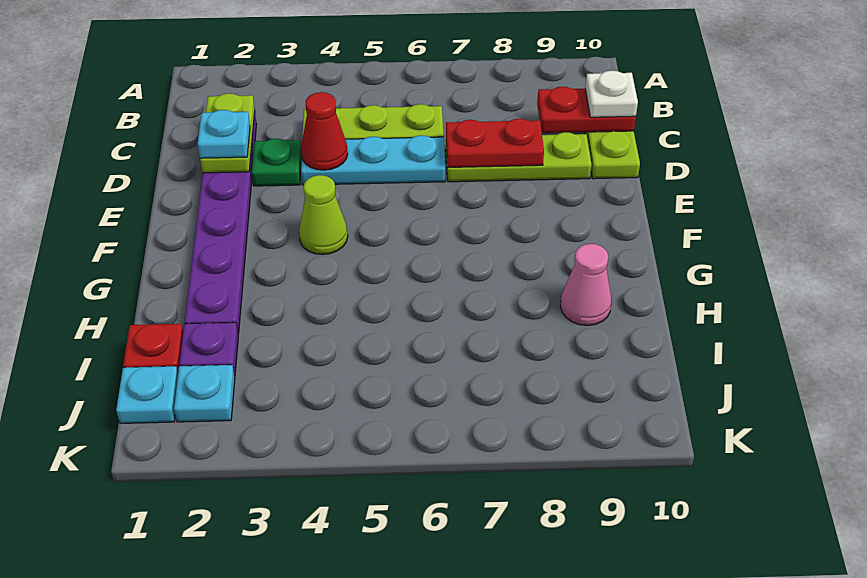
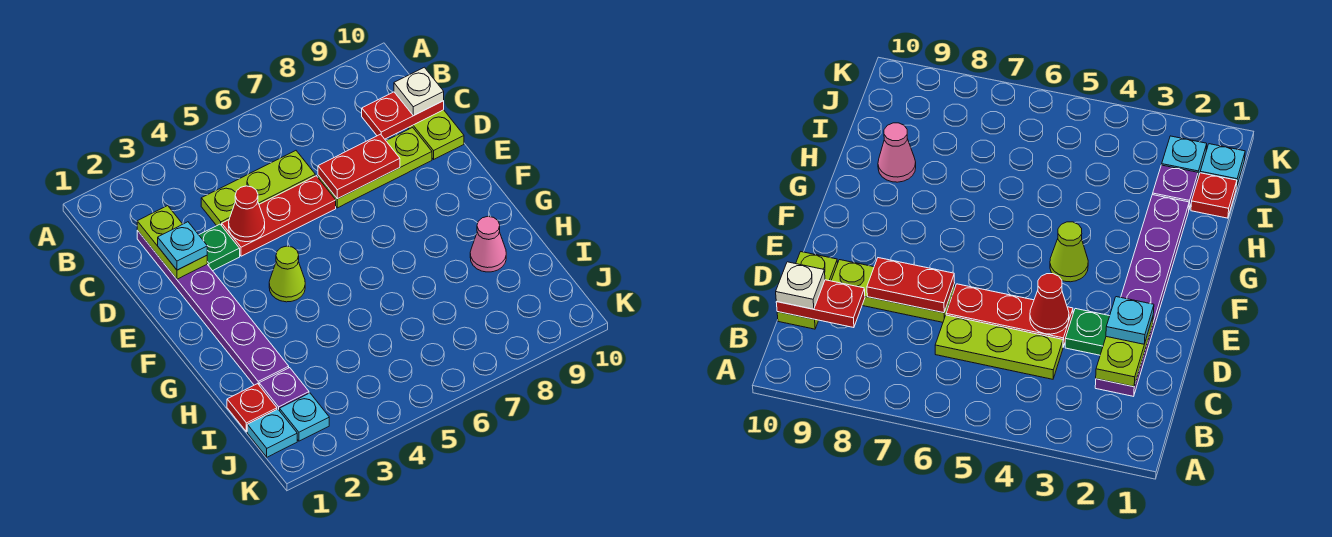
cyan 1x3 plate [301,135,445,185] -> red 1x3 plate [222,176,336,256]

